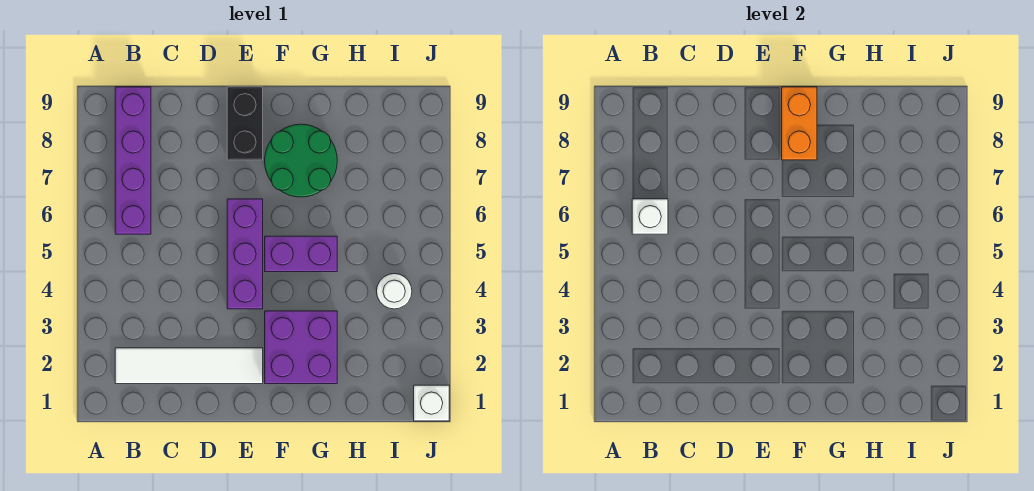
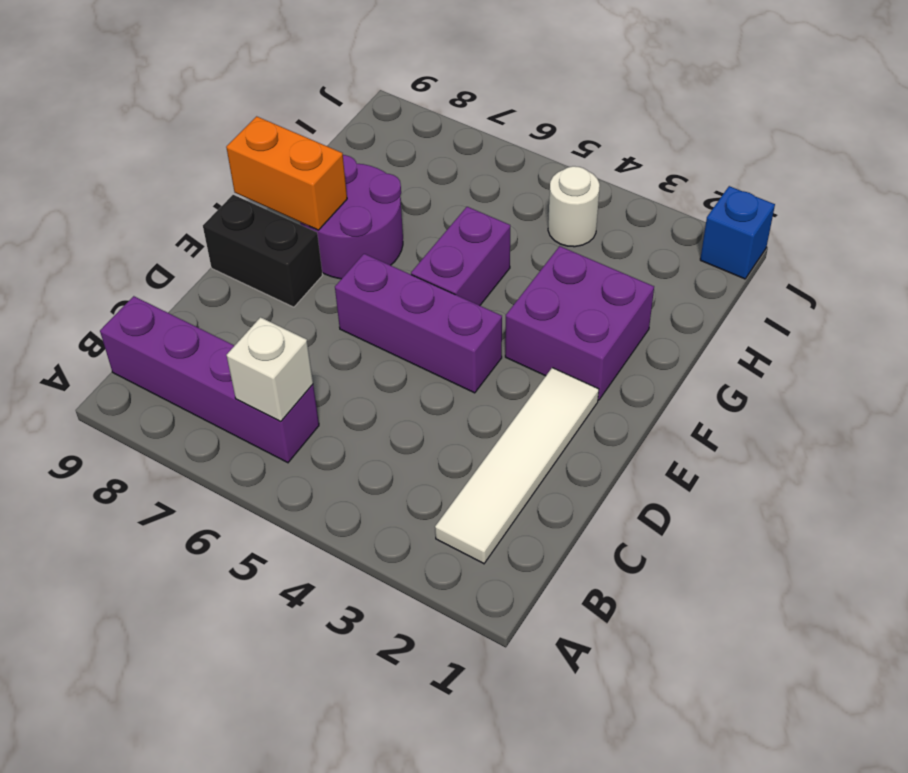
green 2x2 round brick [265,124,337,197] -> purple 2x2 round brick [300,155,403,279]
white 1x1 brick [414,385,449,421] -> blue 1x1 brick [700,186,775,279]

